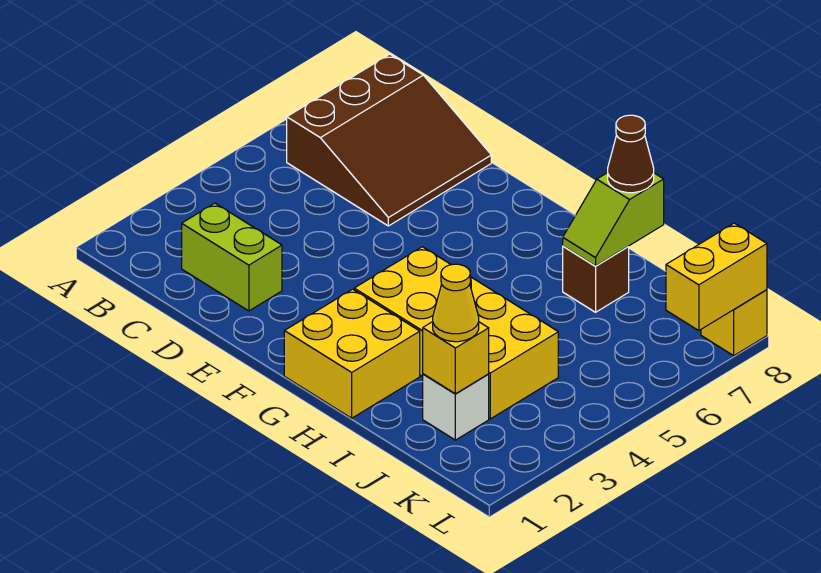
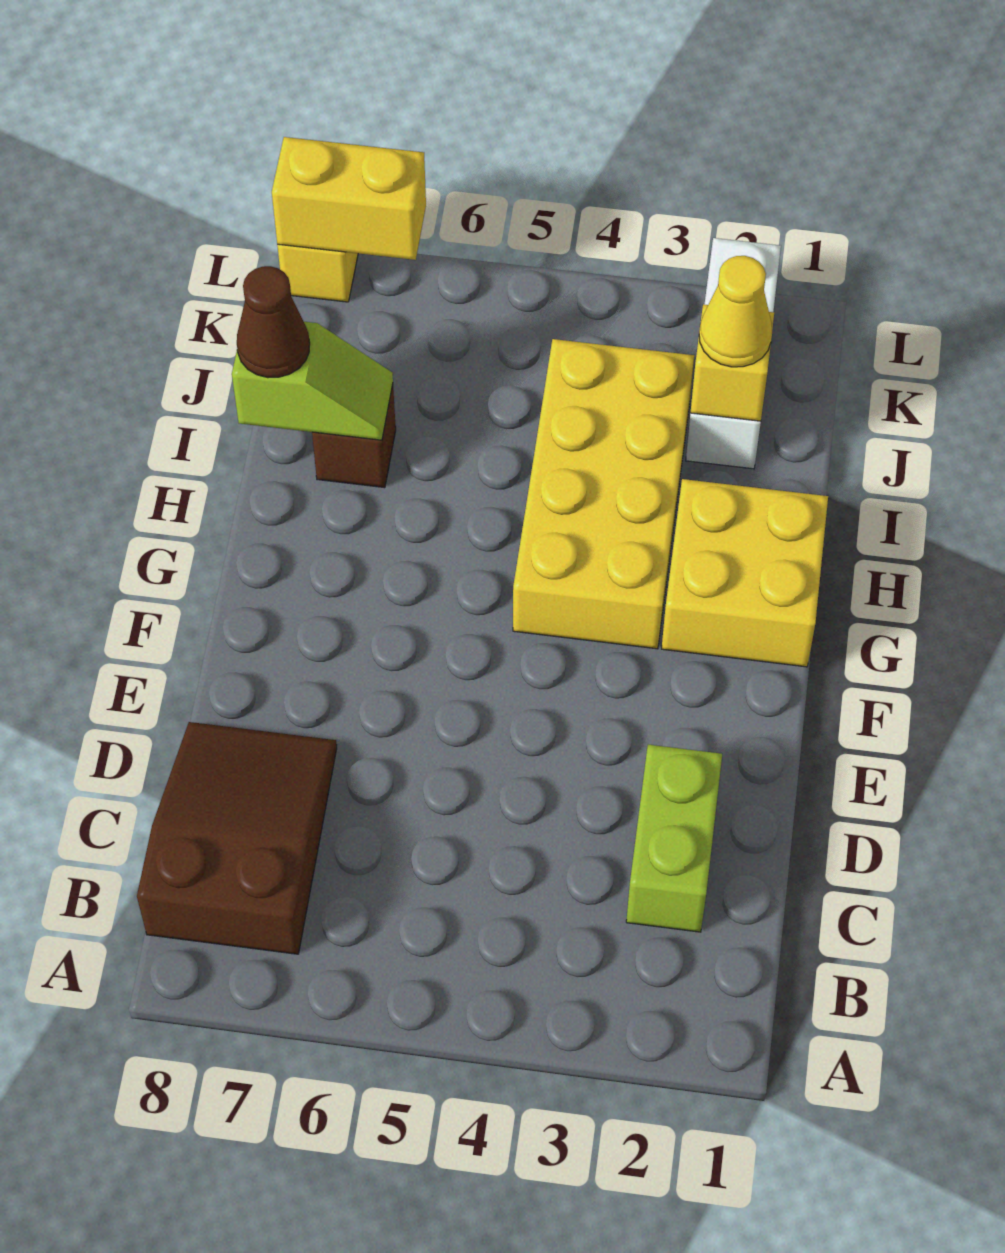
brown 3x3 slope [287,54,491,226] -> brown 2x3 slope [137,722,337,954]
white 1x1 brick [423,374,489,440] -> white 1x3 brick [686,238,781,469]

